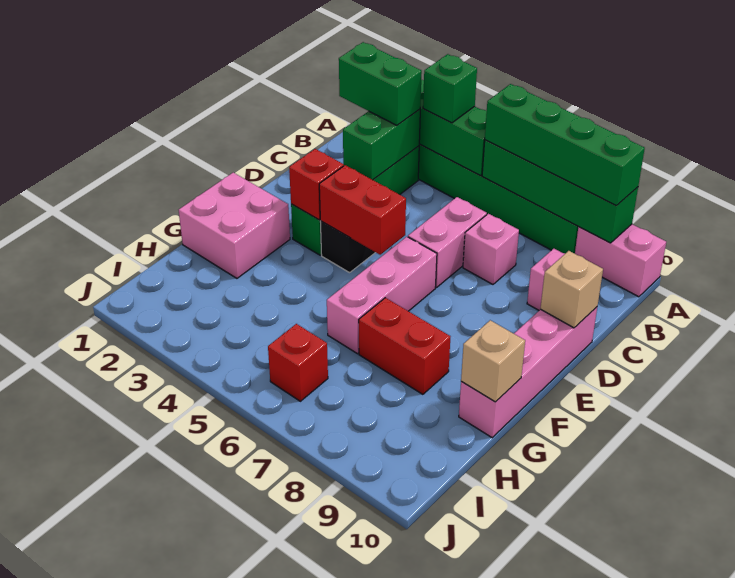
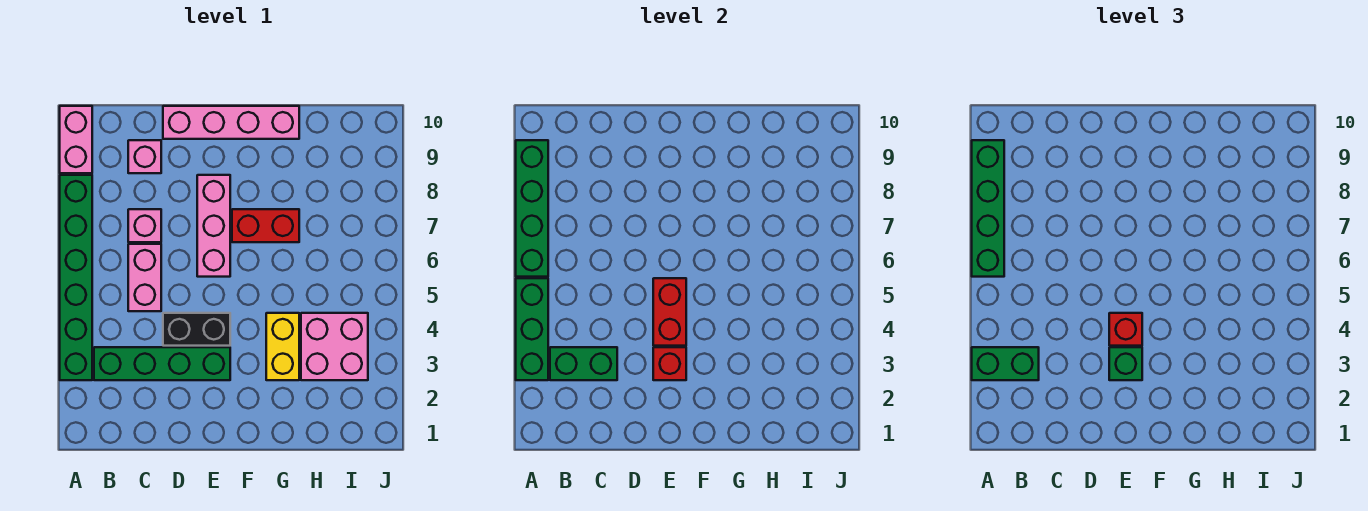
green 1x1 brick [423,54,477,123] -> green 1x1 brick moved to [1109,347,1142,380]
green 1x2 brick [339,42,422,125] -> green 1x2 brick turned to [972,347,1039,380]
pink 1x2 brick [408,197,487,287] -> pink 1x2 brick turned to [128,244,161,311]
tan 1x1 brick [540,251,603,328] -> none
pink 1x3 brick [327,237,437,354] -> pink 1x3 brick turned to [197,175,230,277]
pink 2x2 brick [179,173,290,278] -> pink 2x2 brick moved to [301,313,368,380]
none -> yellow 1x2 brick [266,313,299,380]
red 1x2 brick [359,298,450,394] -> red 1x2 brick turned to [232,209,299,242]
tan 1x1 brick [461,320,525,402] -> none
red 1x1 brick [268,324,328,401] -> red 1x1 brick moved to [1109,313,1142,346]

